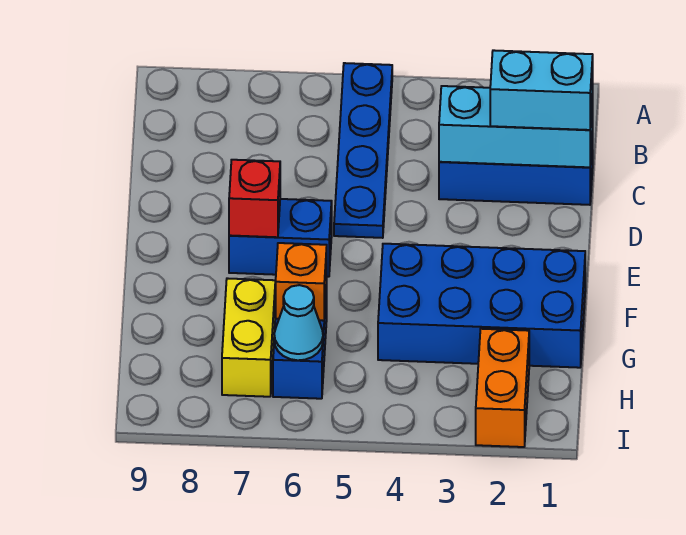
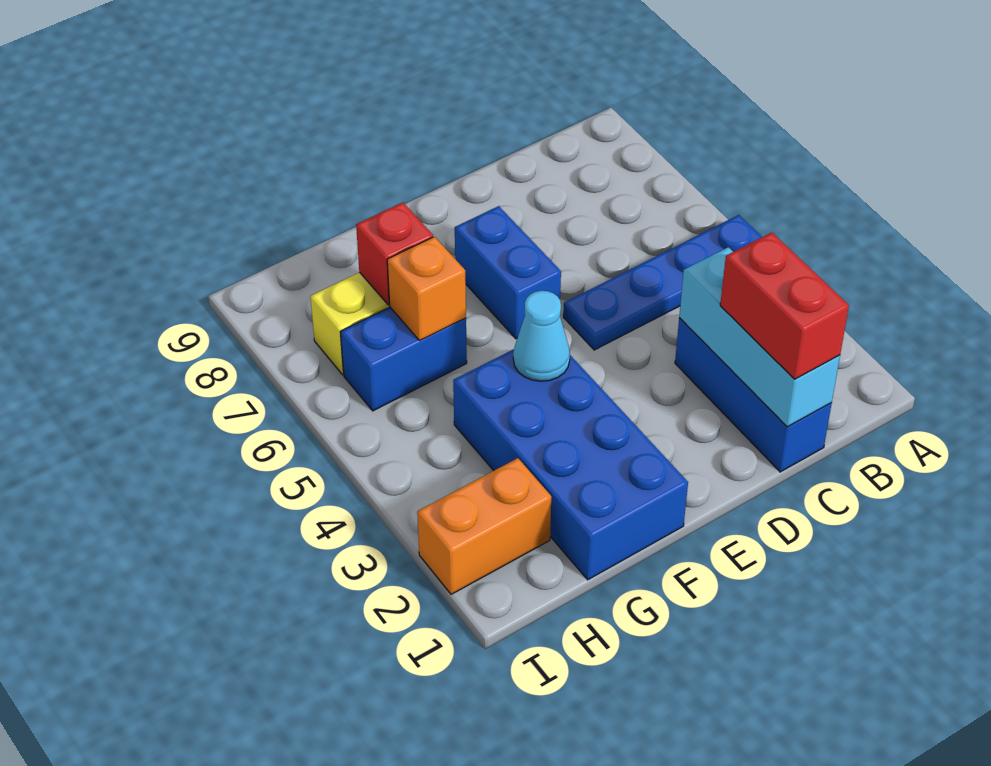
cyan 1x2 brick [490,50,593,130] -> red 1x2 brick [720,232,849,379]
red 1x1 brick [229,160,280,237] -> red 1x1 brick moved to [356,202,433,305]
cyan 1x1 cone [274,285,323,360] -> cyan 1x1 cone moved to [513,291,570,381]

